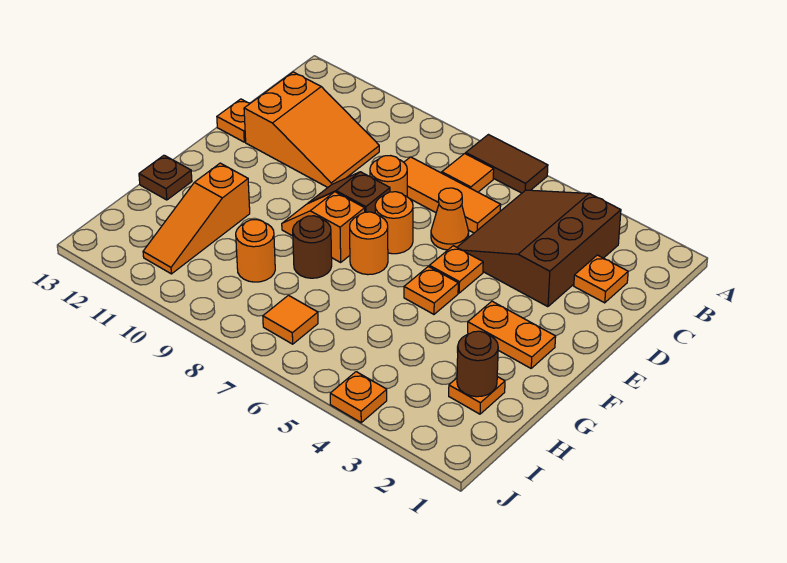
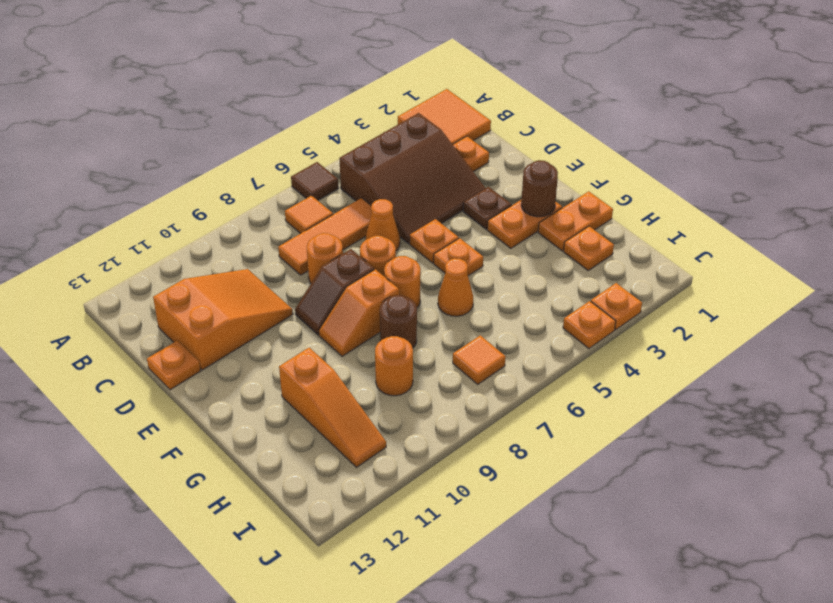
none -> orange 2x2 tile [398,89,491,144]
brown 1x2 tile [465,135,548,193] -> brown 1x1 tile [291,162,339,200]
brown 3x3 slope [457,190,621,307] -> brown 3x3 slope turned to [339,113,485,244]
none -> orange 1x2 plate [538,191,613,251]
none -> orange 1x1 cone [438,258,473,316]
brown 1x1 plate [139,155,192,200] -> brown 1x1 plate moved to [463,187,512,229]
brown 1x1 round brick [457,331,498,397] -> brown 1x1 round brick moved to [521,160,558,217]
none -> orange 1x1 plate [591,283,642,330]

